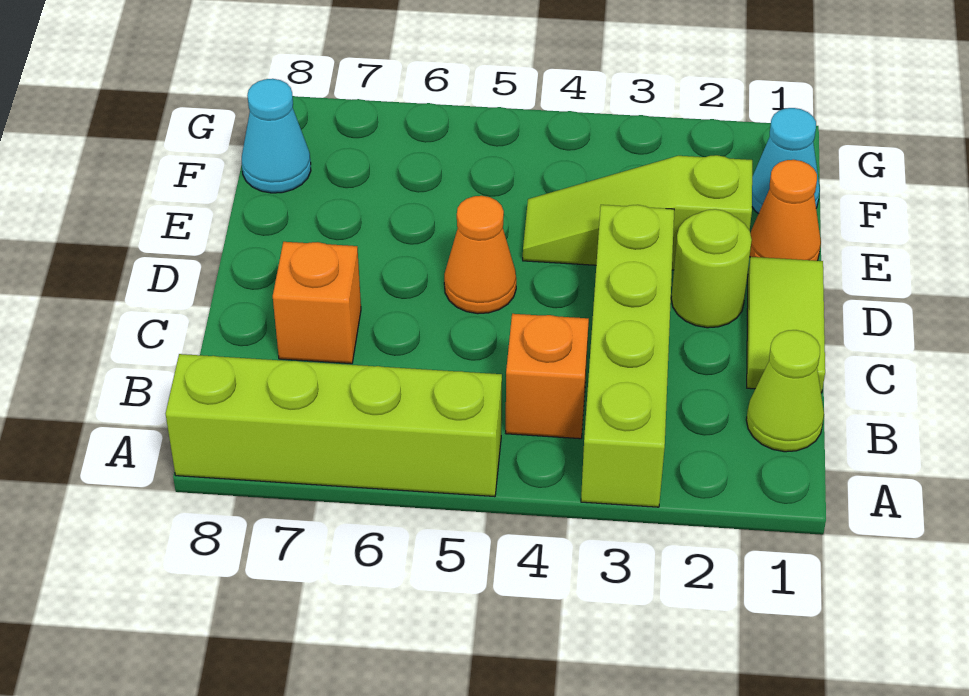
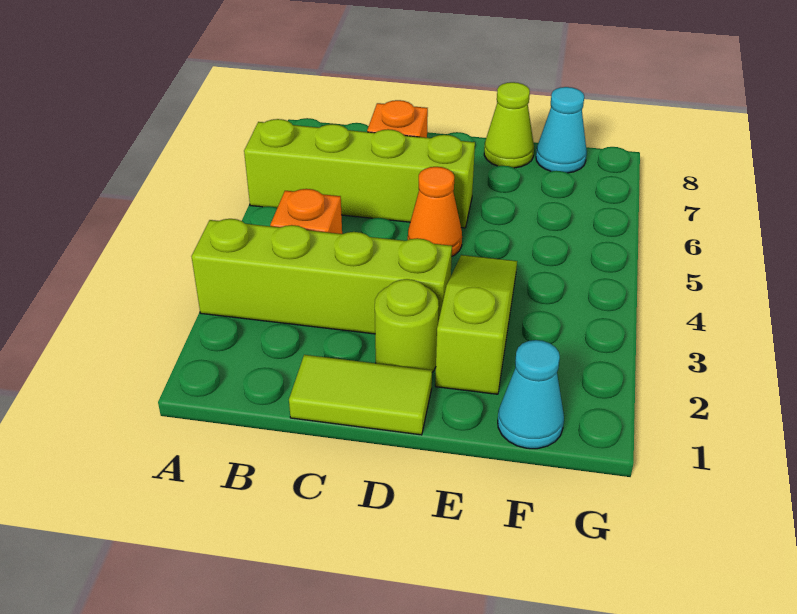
lime 1x4 brick [166,354,502,497] -> lime 1x4 brick turned to [244,119,475,228]
lime 1x1 cone [746,330,824,452] -> lime 1x1 cone moved to [484,82,534,168]
orange 1x1 cone [750,160,821,261] -> none

